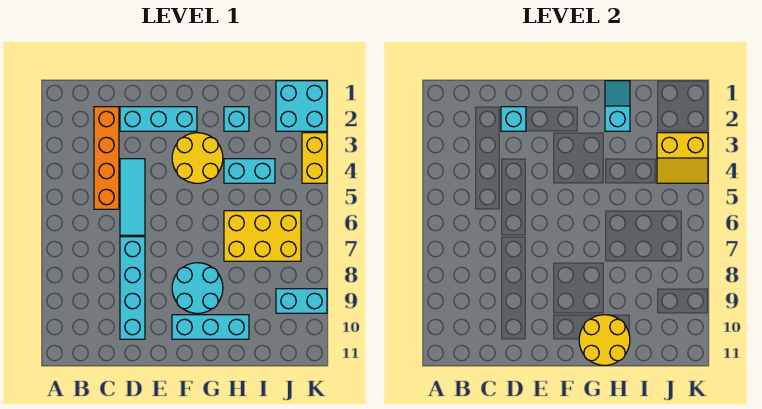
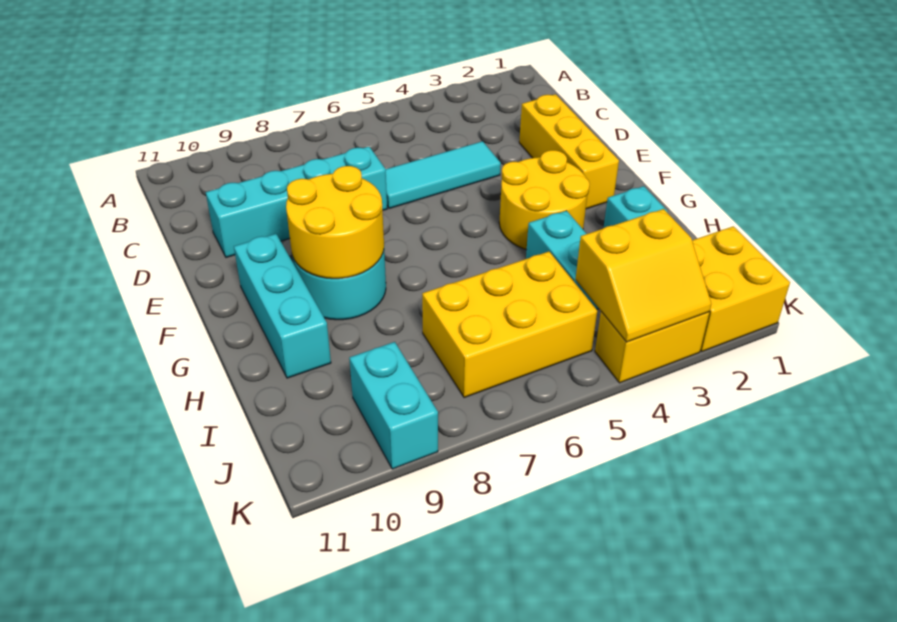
orange 1x4 brick [94,107,119,209] -> none
cyan 1x3 brick [120,107,197,131] -> yellow 1x3 brick [519,94,619,209]
cyan 1x1 brick [501,107,526,131] -> none
yellow 2x2 round brick [579,315,630,365] -> yellow 2x2 round brick moved to [286,166,384,279]
cyan 1x2 slope [605,81,630,131] -> none
yellow 2x3 brick [224,211,301,261] -> yellow 2x3 brick turned to [422,252,597,398]
cyan 2x2 brick [276,81,327,131] -> yellow 2x2 brick [692,226,790,351]
yellow 2x2 slope [657,133,708,183] -> yellow 2x2 slope turned to [576,209,711,342]

